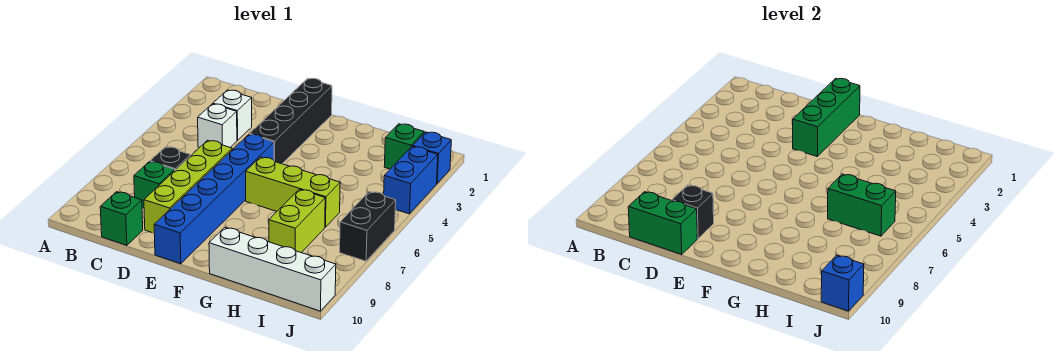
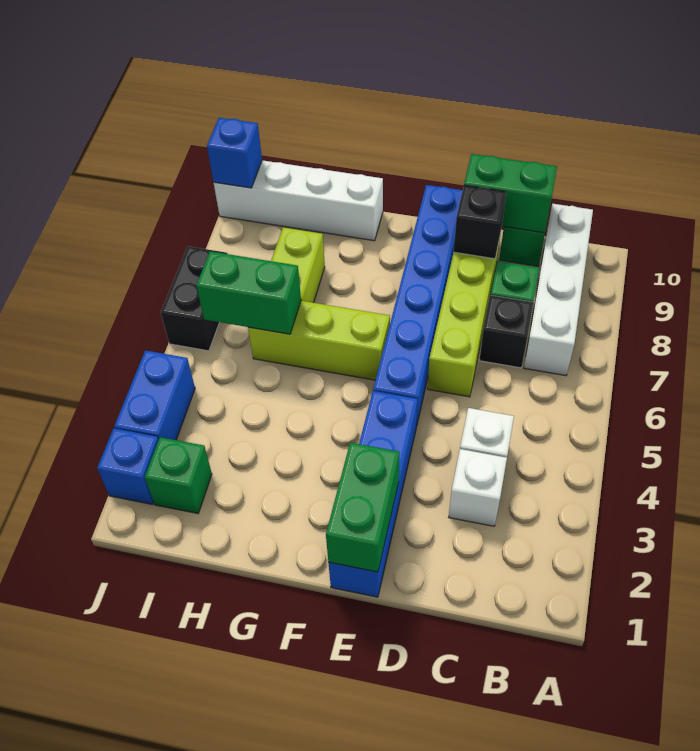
none -> white 1x4 brick [524,204,593,376]
black 1x4 brick [250,78,332,164] -> blue 1x4 brick [328,391,418,597]
green 1x3 brick [793,78,860,156] -> green 1x2 brick [326,443,399,572]

